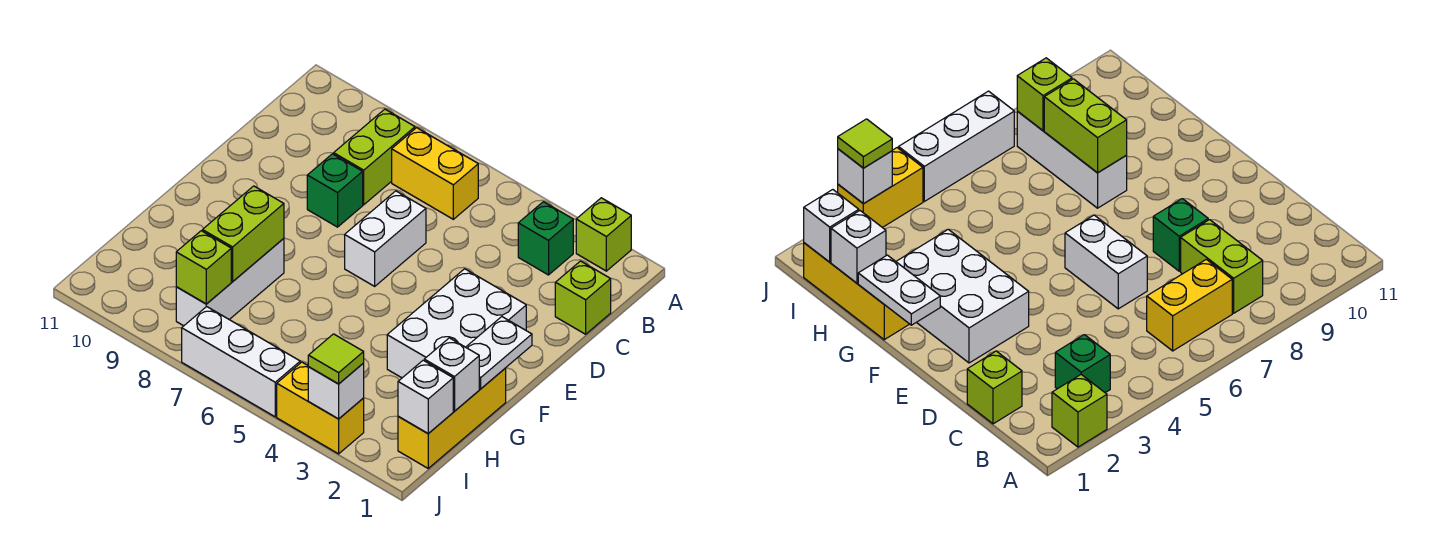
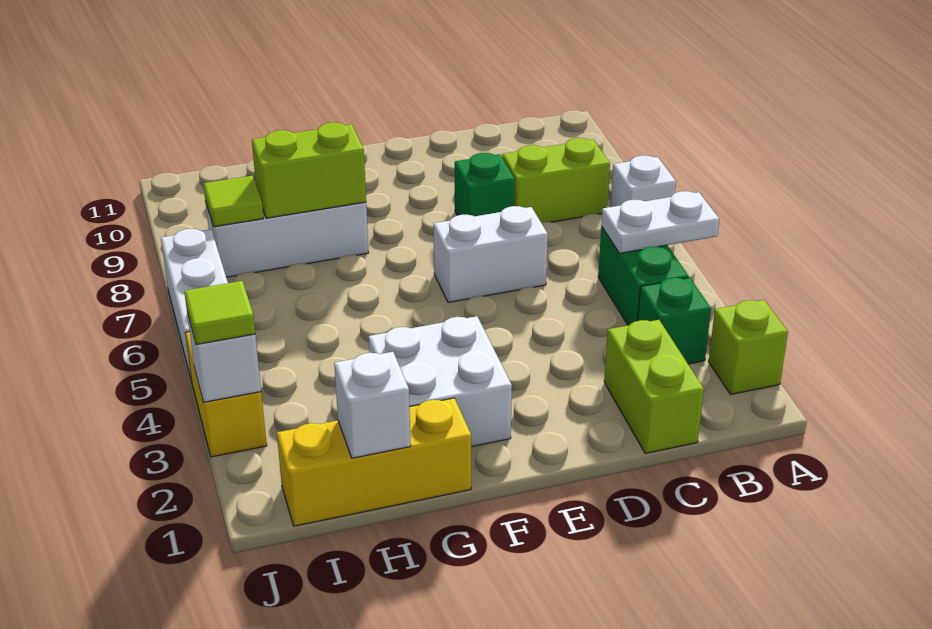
none -> green 1x2 brick [598,227,689,325]
yellow 1x2 brick [392,128,478,219] -> none
lime 1x1 brick [555,261,611,334] -> lime 1x2 brick [604,320,704,453]
white 2x3 brick [387,269,526,378] -> white 2x2 brick [369,316,512,447]
white 1x2 plate [466,317,532,389] -> white 1x2 plate moved to [601,191,719,253]
white 1x1 brick [398,360,453,434] -> white 1x1 brick moved to [610,155,676,207]
lime 1x1 brick [176,231,231,304] -> lime 1x1 tile [203,176,263,227]

